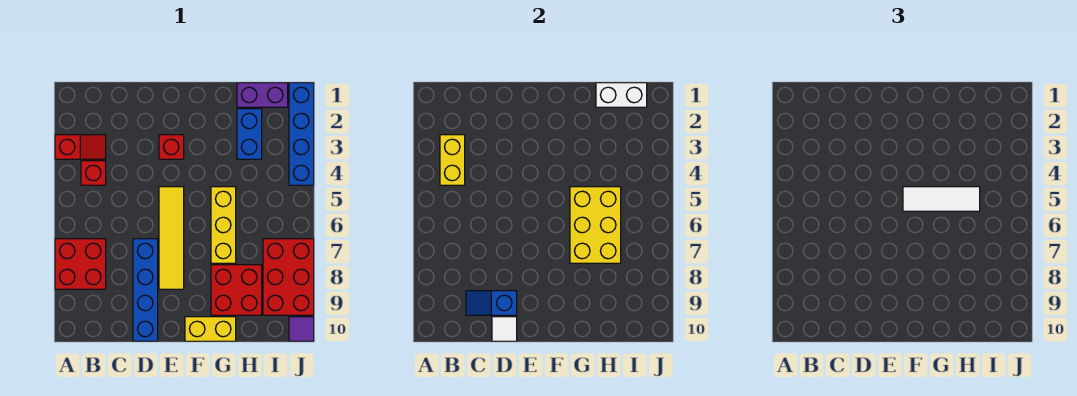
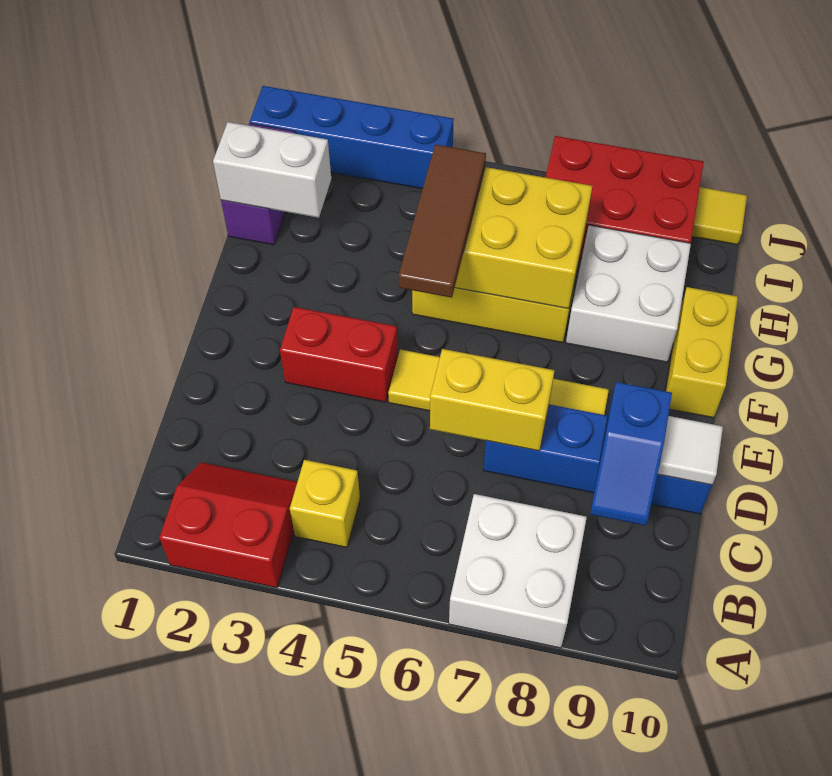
red 1x2 slope [55,135,106,159] -> red 2x2 slope [159,462,297,588]
red 2x2 brick [55,239,106,289] -> white 2x2 brick [449,494,587,648]
yellow 1x2 brick [440,135,465,185] -> yellow 1x2 brick moved to [430,349,555,451]
red 1x1 brick [81,161,106,185] -> yellow 1x1 brick [290,460,360,547]
red 1x1 brick [159,135,184,159] -> red 1x2 brick [280,307,398,402]
white 1x3 tile [903,187,980,211] -> brown 1x3 tile [399,144,486,298]
red 2x2 brick [211,265,262,315] -> white 2x2 brick [566,225,691,362]
white 1x2 brick [596,83,647,107] -> white 1x2 brick turned to [213,122,331,218]
blue 1x2 brick [237,109,262,159] -> none
purple 1x1 tile [289,317,314,341] -> yellow 1x1 tile [692,187,747,245]

